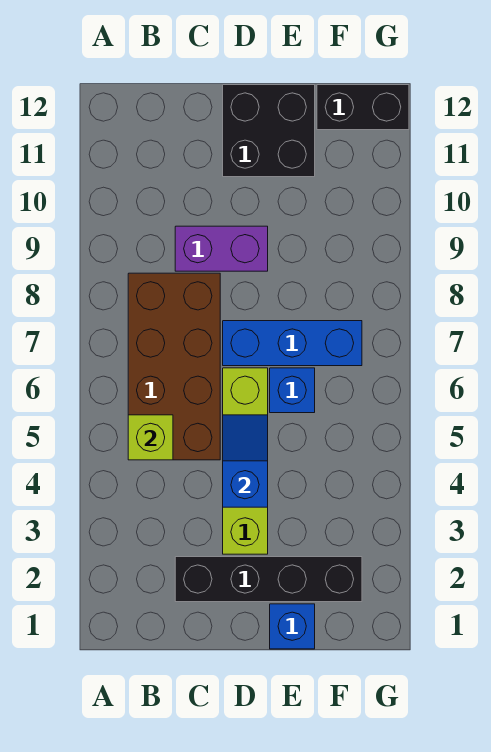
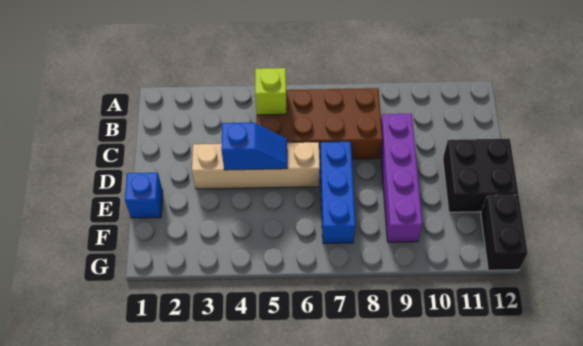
black 1x4 brick [175,557,362,602] -> none
purple 1x2 brick [175,226,268,271] -> purple 1x4 brick [381,114,422,242]
lime 1x4 brick [223,368,268,554] -> tan 1x4 brick [192,142,320,189]
blue 1x1 brick [270,368,315,413] -> none

